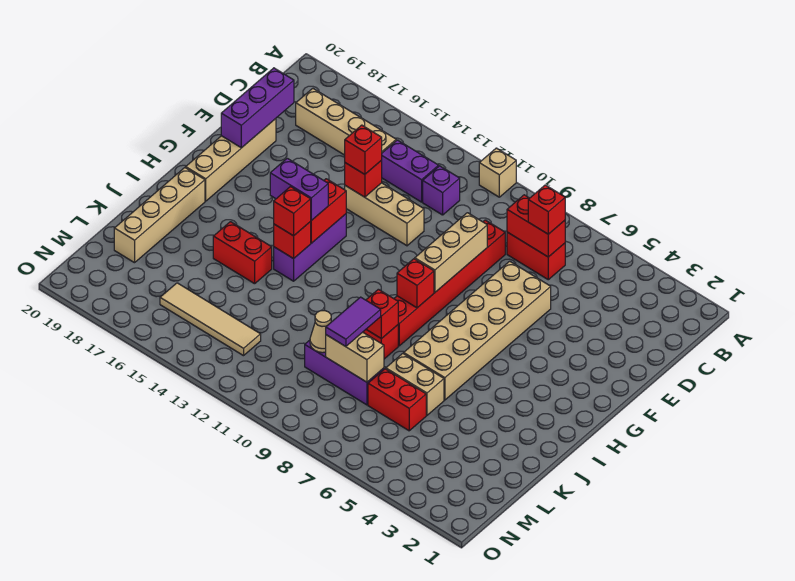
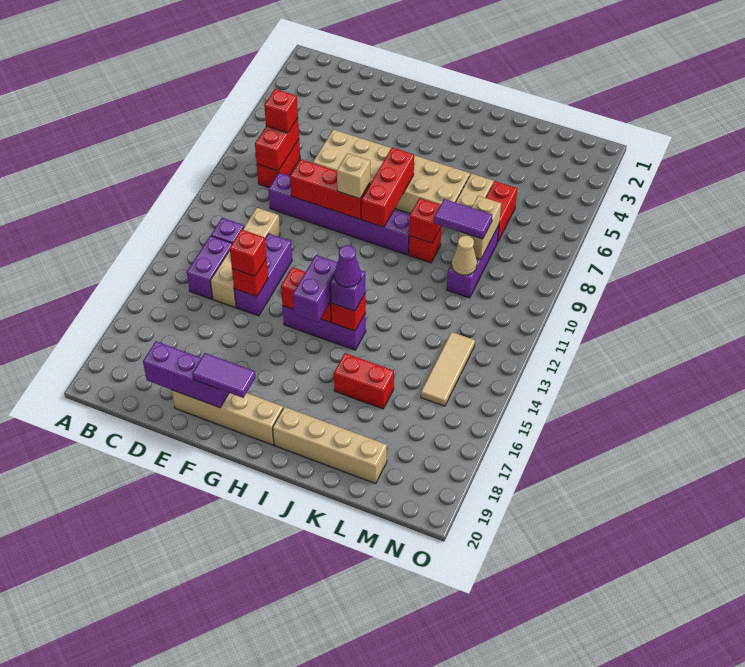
tan 1x1 brick [479,148,516,197] -> tan 1x1 brick moved to [337,153,370,199]
tan 1x4 brick [296,88,396,155] -> tan 1x4 brick moved to [210,208,280,307]
red 1x6 brick [394,220,505,346] -> purple 1x6 brick [268,173,410,255]
tan 1x3 brick [415,213,487,292] -> red 1x3 brick [290,160,370,219]
tan 1x3 brick [345,183,424,246] -> purple 1x3 brick [234,234,292,316]
none -> purple 1x2 tile [192,353,256,398]
red 1x1 brick [397,259,434,308] -> red 1x3 brick [361,147,414,227]
red 1x1 brick [274,187,311,236] -> purple 1x1 brick [330,270,366,311]
none -> purple 1x1 cone [334,245,361,287]
red 1x2 brick [213,222,272,284] -> red 1x2 brick turned to [334,353,394,409]
tan 1x4 tile [160,283,261,356] -> tan 1x3 tile [421,332,475,406]

